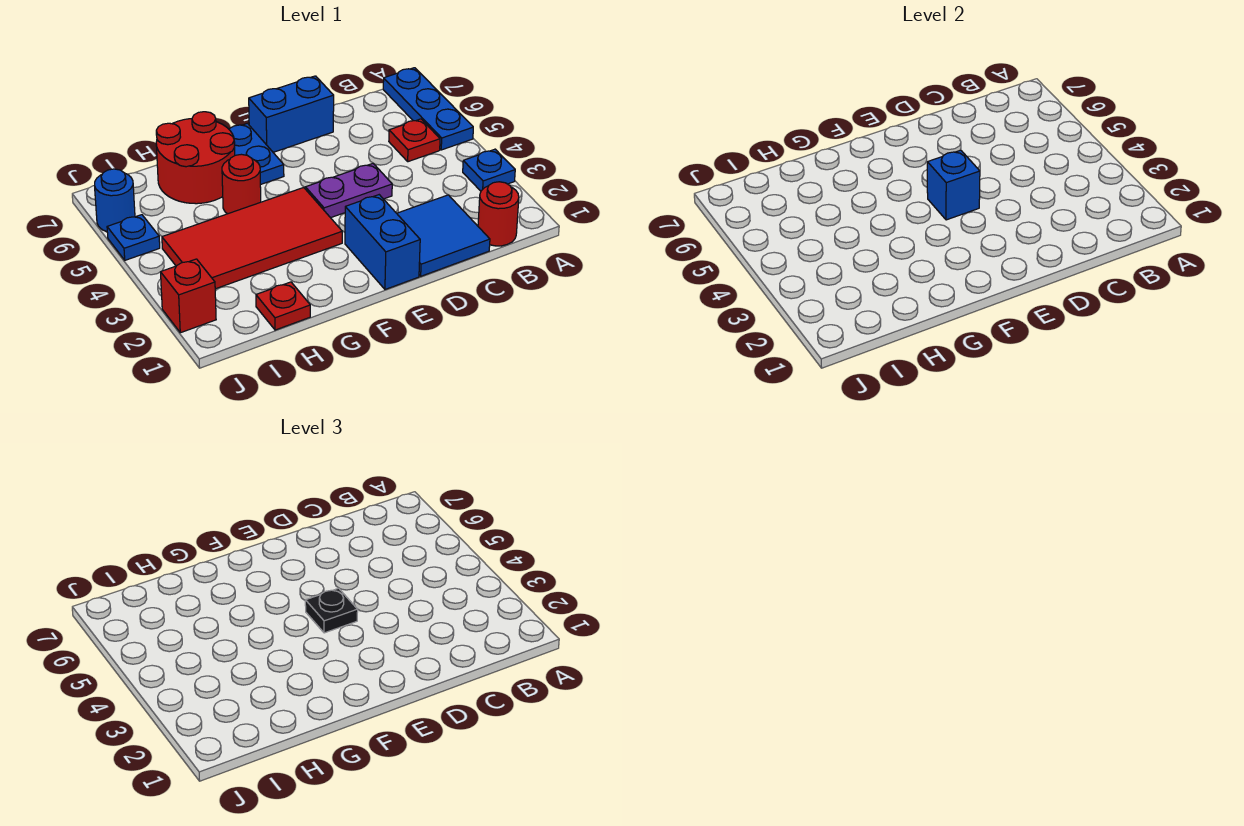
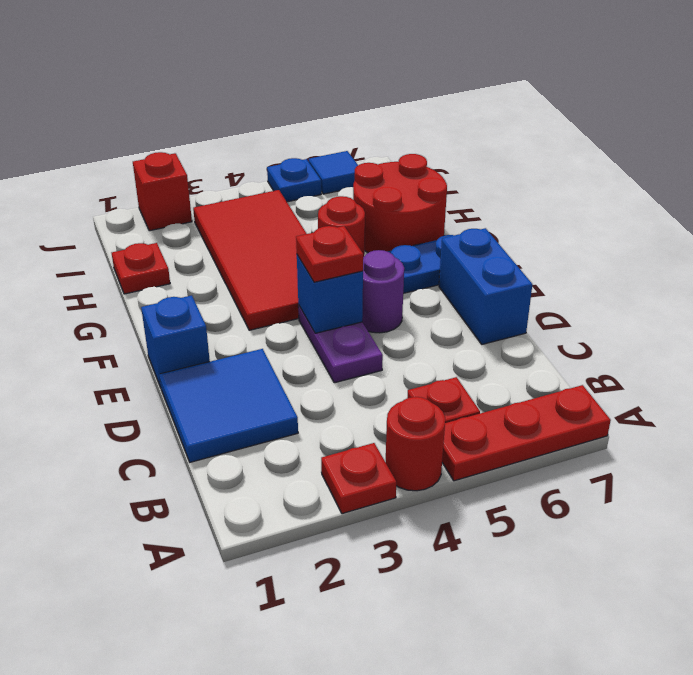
blue 1x1 plate [463,149,515,191] -> red 1x1 plate [321,443,396,514]
blue 1x3 plate [383,68,473,150] -> red 1x3 plate [442,385,611,481]
red 1x1 round brick [478,182,519,246] -> red 1x1 round brick moved to [386,397,445,491]
blue 1x2 brick [345,195,420,289] -> blue 1x1 brick [141,295,210,387]
black 1x1 plate [305,588,358,633] -> red 1x1 plate [296,226,363,282]
none -> purple 1x1 round brick [362,250,404,333]
blue 1x1 round brick [94,169,135,232] -> blue 1x1 tile [309,151,358,194]

